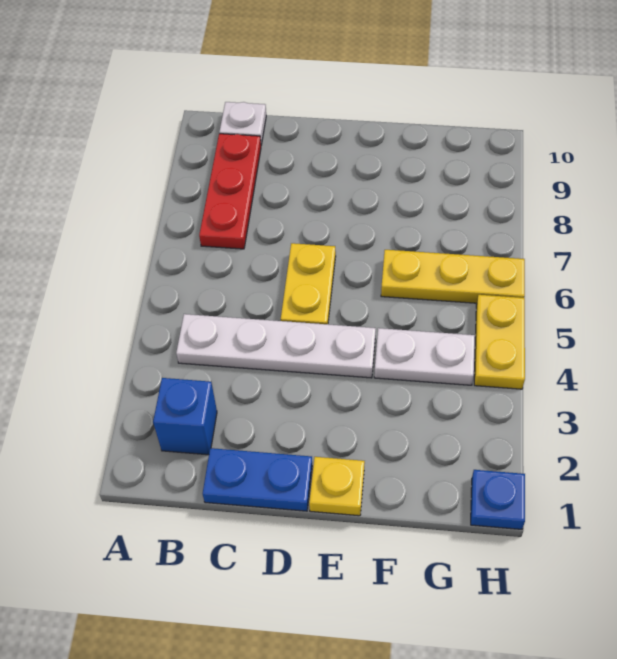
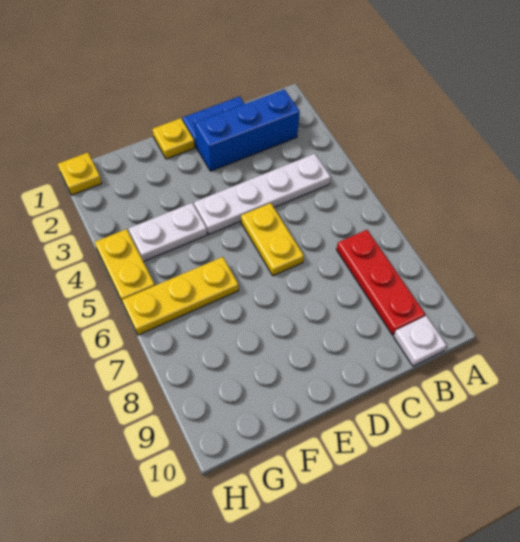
blue 1x1 brick [153,378,217,455] -> blue 1x3 brick [195,89,300,171]
blue 1x1 plate [471,470,525,529] -> yellow 1x1 plate [58,153,102,195]

